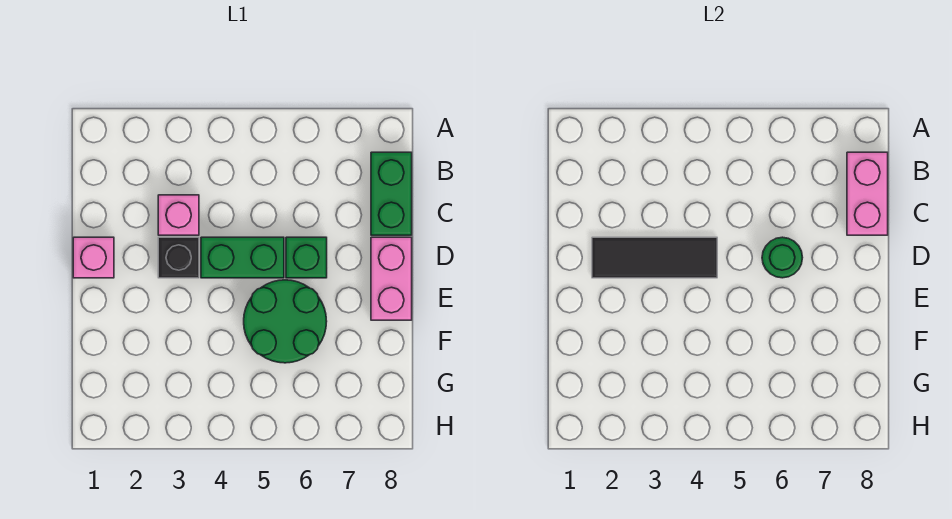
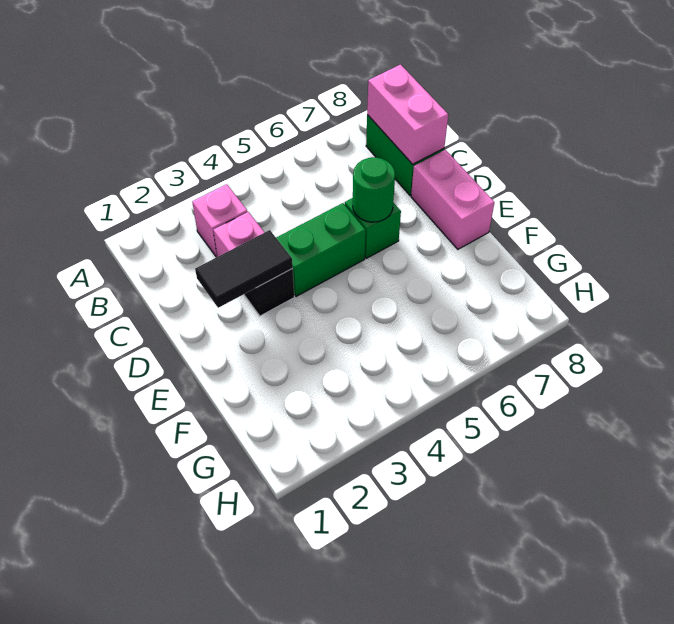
pink 1x1 brick [73,237,114,278] -> pink 1x1 brick moved to [192,184,248,257]
black 1x3 tile [592,237,717,278] -> black 1x2 tile [195,230,293,308]
green 2x2 round brick [244,280,327,363] -> none

